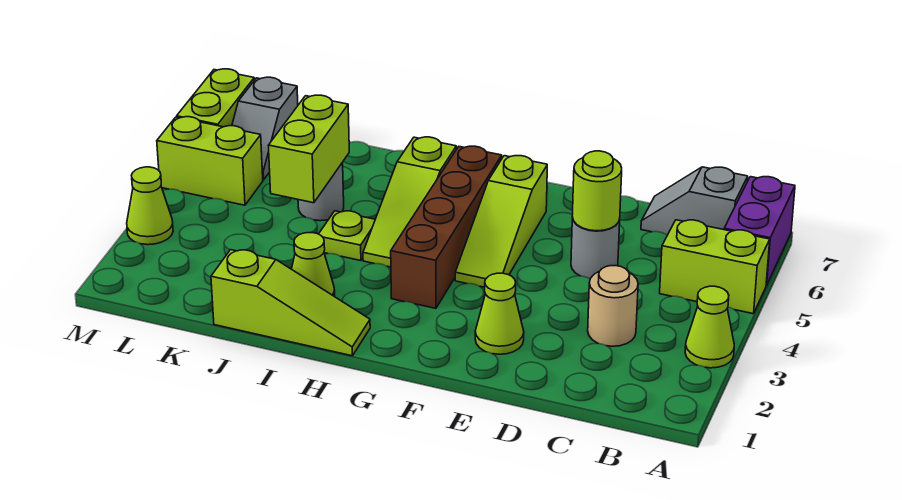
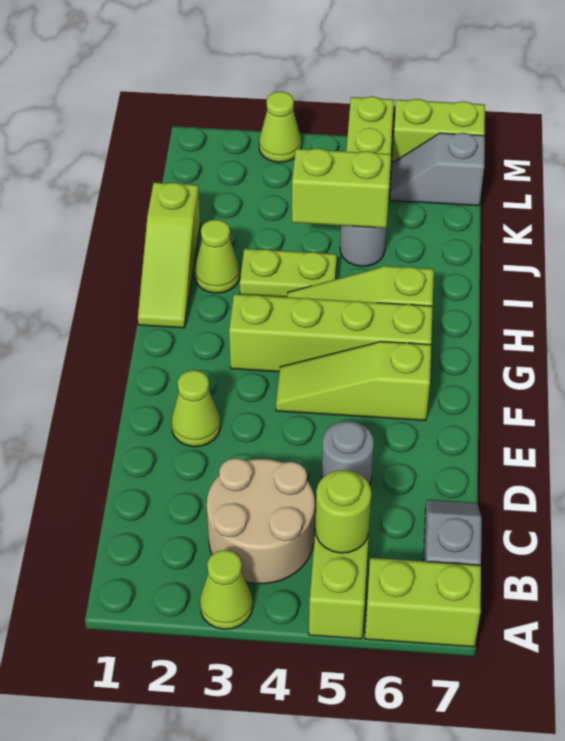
purple 1x2 brick [724,177,795,285] -> lime 1x2 brick [365,558,481,647]
tan 1x1 round brick [588,266,638,346] -> tan 2x2 round brick [207,458,315,584]
lime 1x1 round brick [572,151,622,231] -> lime 1x1 round brick moved to [315,470,371,553]
brown 1x4 brick [391,146,502,308] -> lime 1x4 brick [229,294,433,372]
lime 1x1 plate [319,211,375,261] -> lime 1x2 plate [240,249,337,297]

